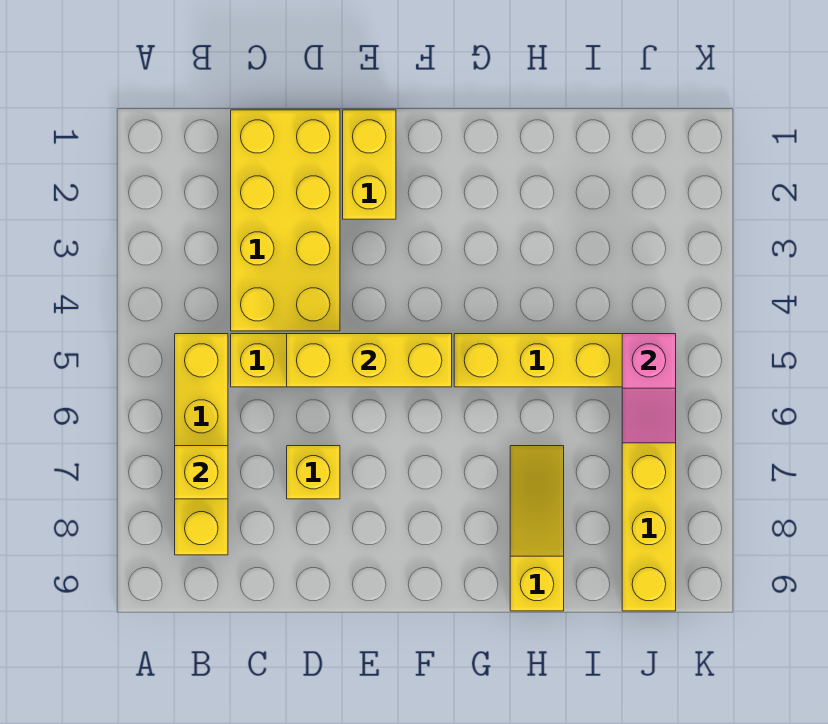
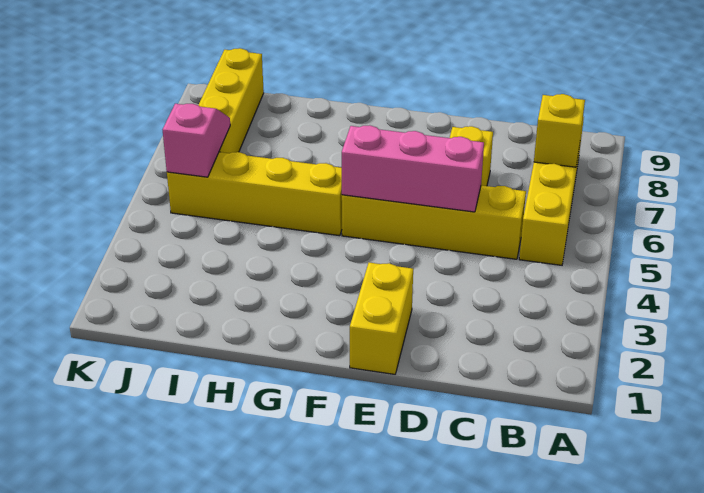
yellow 2x4 brick [231,110,340,331] -> none
yellow 1x3 brick [287,334,452,387] -> pink 1x3 brick [342,125,484,212]
yellow 1x3 slope [510,446,564,611] -> none

